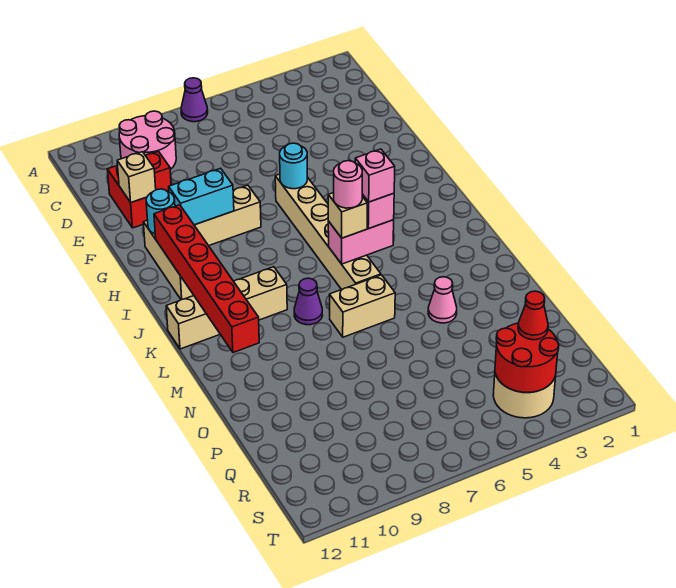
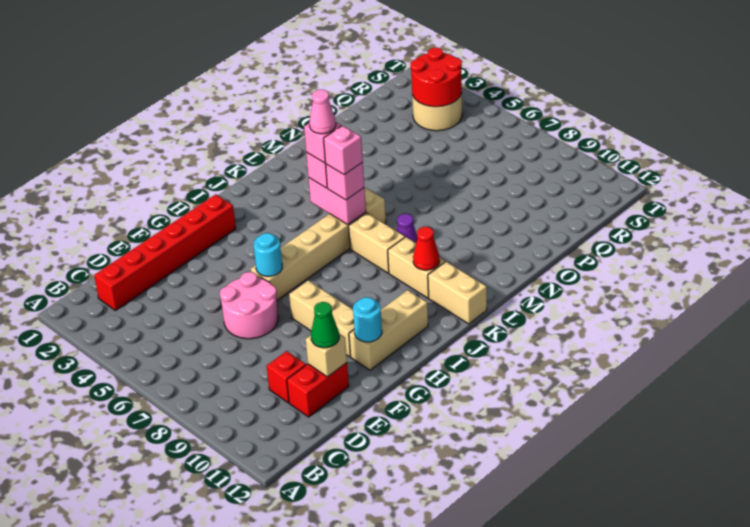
purple 1x1 cone [181,78,208,122] -> none
pink 2x2 round brick [119,111,176,170] -> pink 2x2 round brick moved to [220,272,278,339]
none -> green 1x1 cone [311,302,339,348]
cyan 1x2 brick [169,168,234,225] -> none
red 1x6 brick [154,205,259,353] -> red 1x6 brick moved to [94,194,236,311]
tan 1x1 brick [328,193,367,238] -> pink 1x1 brick [326,163,364,200]
pink 1x1 round brick [334,161,362,208] -> pink 1x1 brick [324,126,363,175]
tan 1x2 brick [329,275,395,337] -> tan 1x2 brick moved to [349,213,405,273]
pink 1x1 cone [428,277,457,323] -> pink 1x1 cone moved to [309,90,336,134]
red 1x1 cone [518,291,548,340] -> red 1x1 cone moved to [413,227,440,270]

